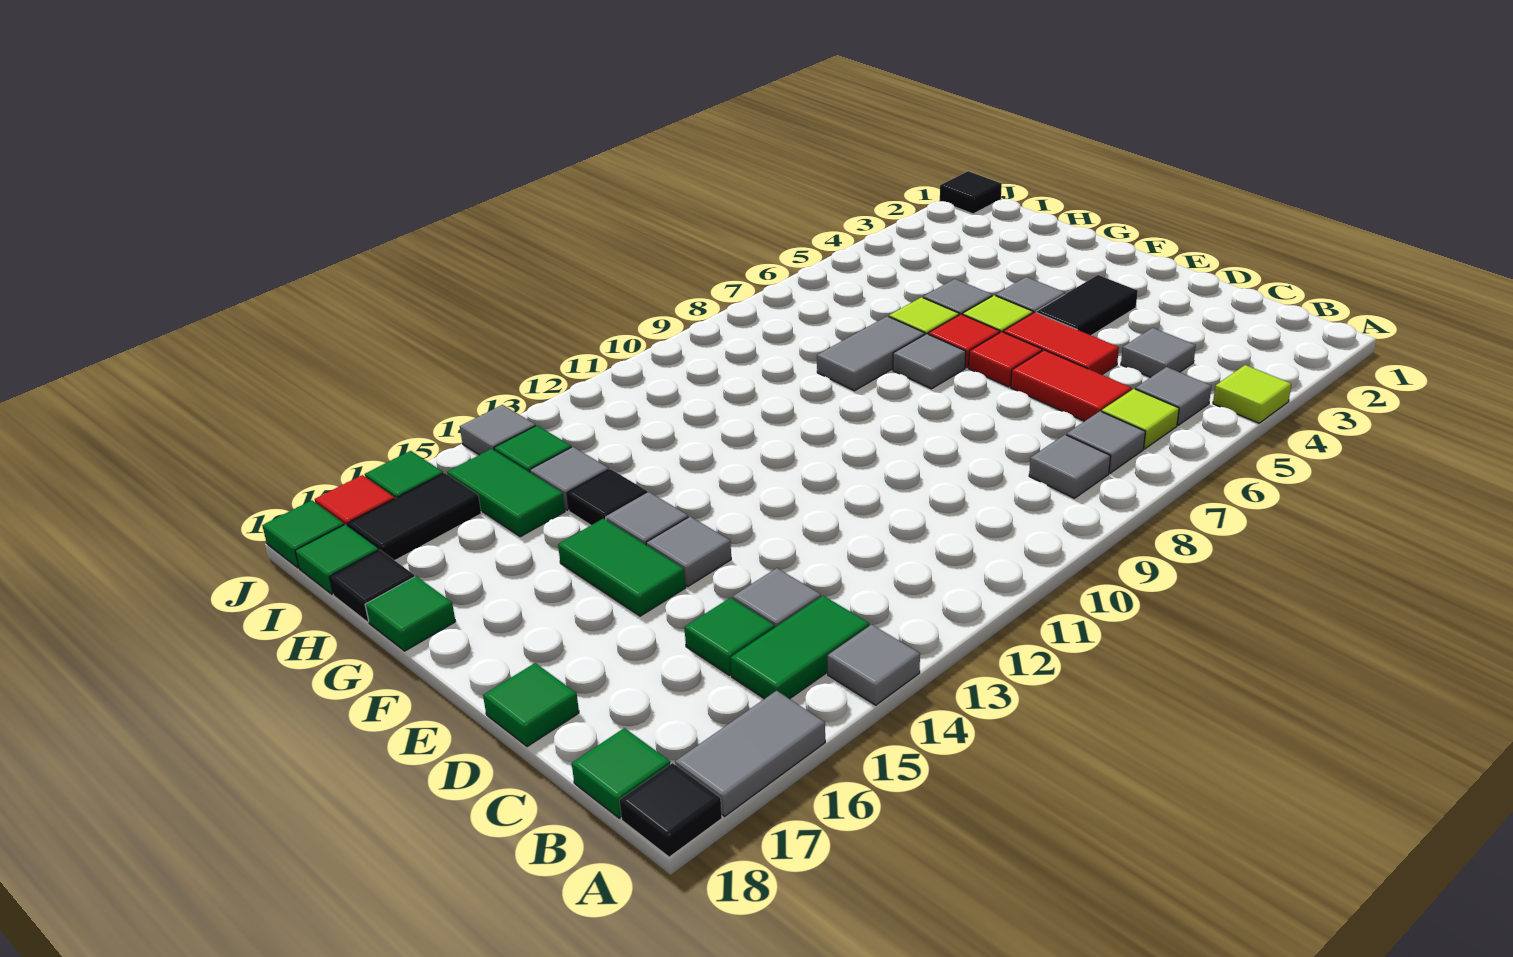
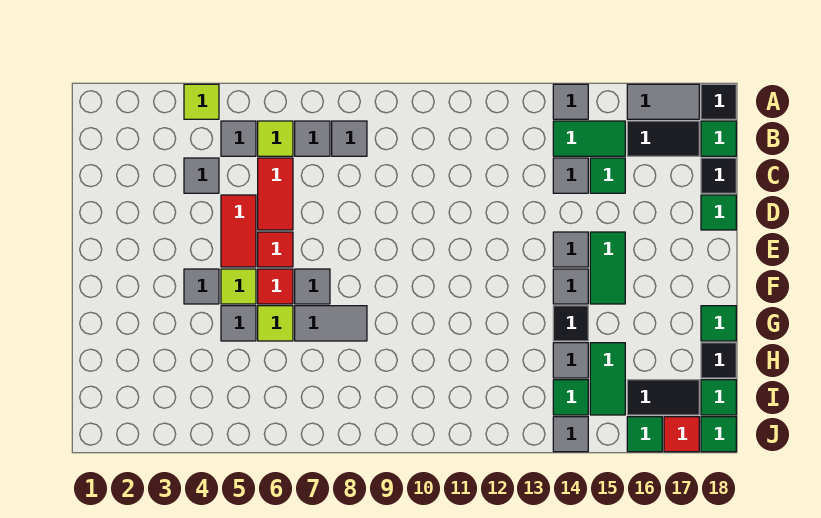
black 1x2 tile [1036,275,1138,335] -> black 1x2 tile moved to [627,121,699,156]
black 1x1 tile [940,171,1002,214] -> black 1x1 tile moved to [701,158,736,193]

